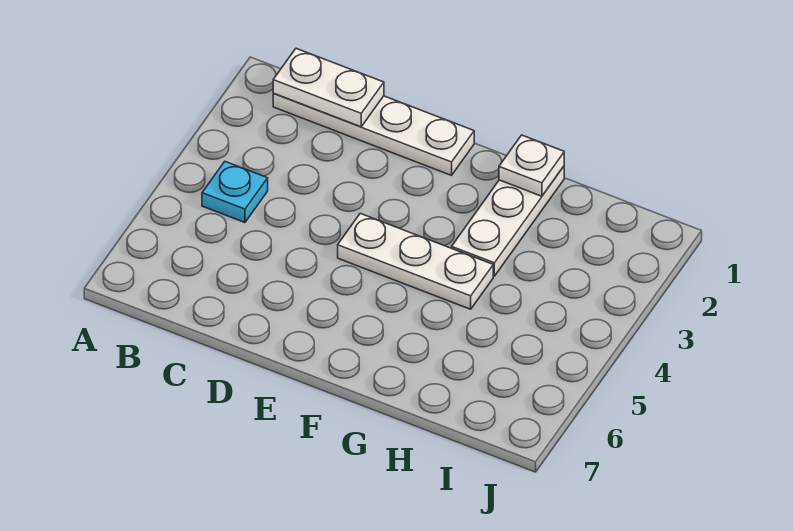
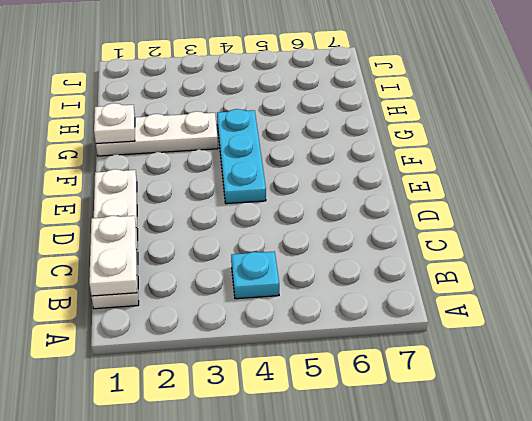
white 1x3 plate [338,213,493,309] -> cyan 1x3 plate [217,109,266,204]

